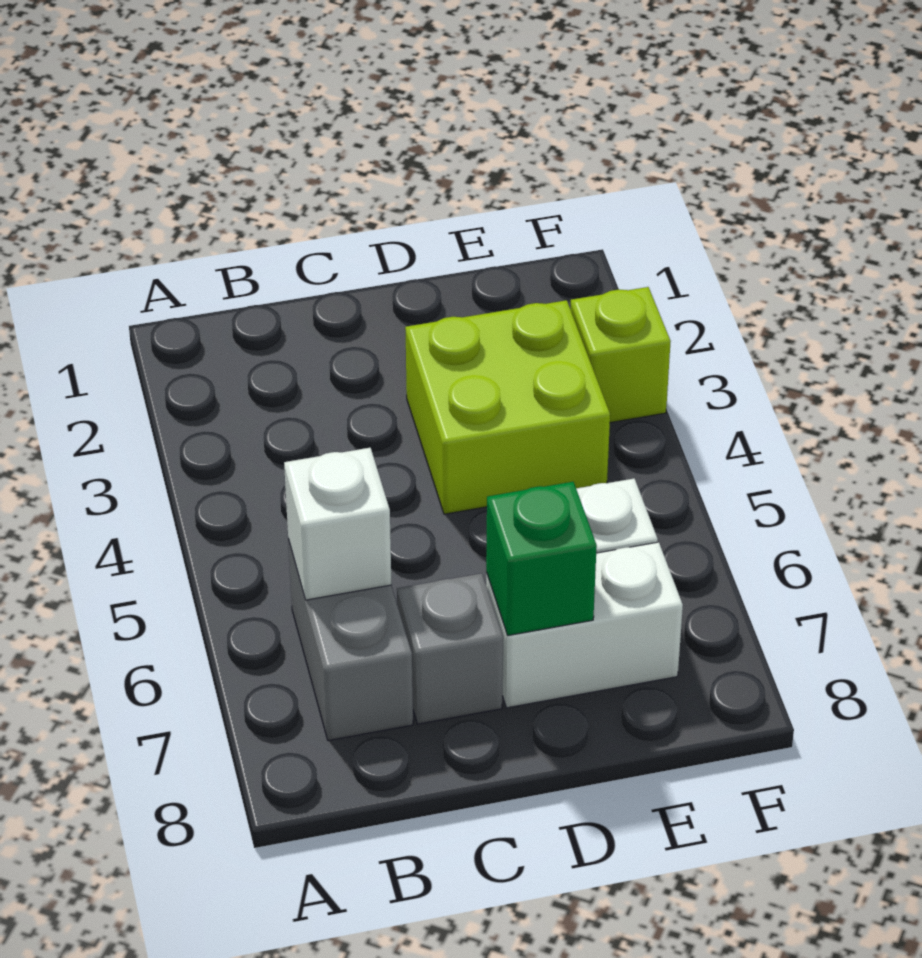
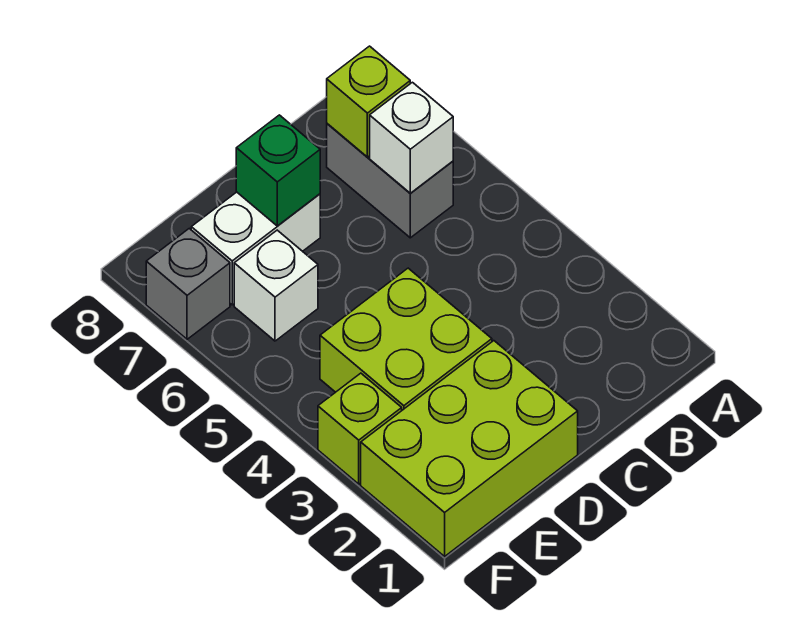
none -> lime 1x1 brick [327,46,410,157]
grey 1x1 brick [397,573,503,724] -> grey 1x1 brick moved to [146,229,230,339]
none -> lime 2x3 brick [361,341,578,556]

